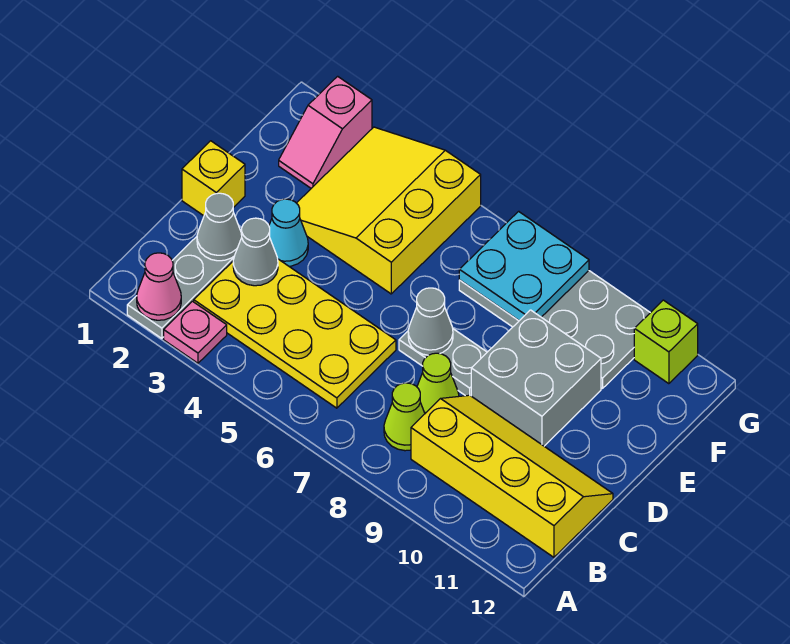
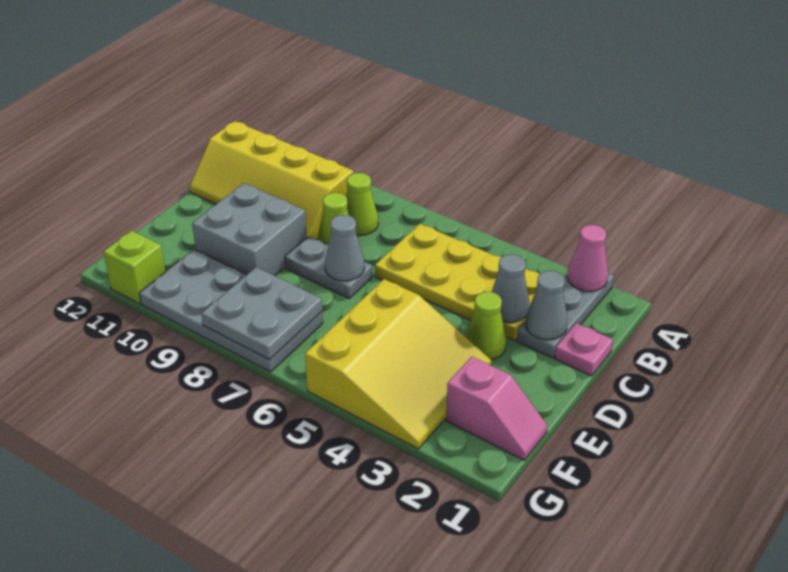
pink 1x1 plate [164,301,227,363] -> pink 1x1 plate moved to [555,323,613,376]
yellow 1x1 brick [182,141,245,216] -> none
cyan 1x1 cone [269,199,308,266] -> lime 1x1 cone [465,292,506,360]
pink 1x2 slope [279,76,372,188] -> pink 1x2 slope turned to [446,357,548,460]
cyan 2x2 plate [459,211,589,321] -> grey 2x2 plate [202,267,322,360]

